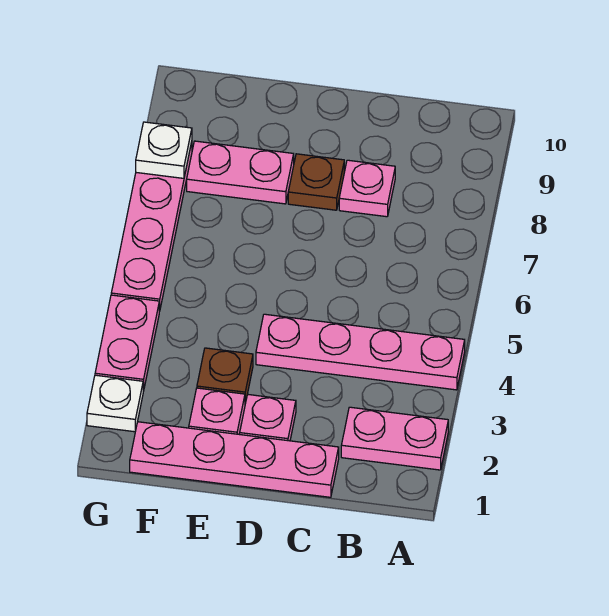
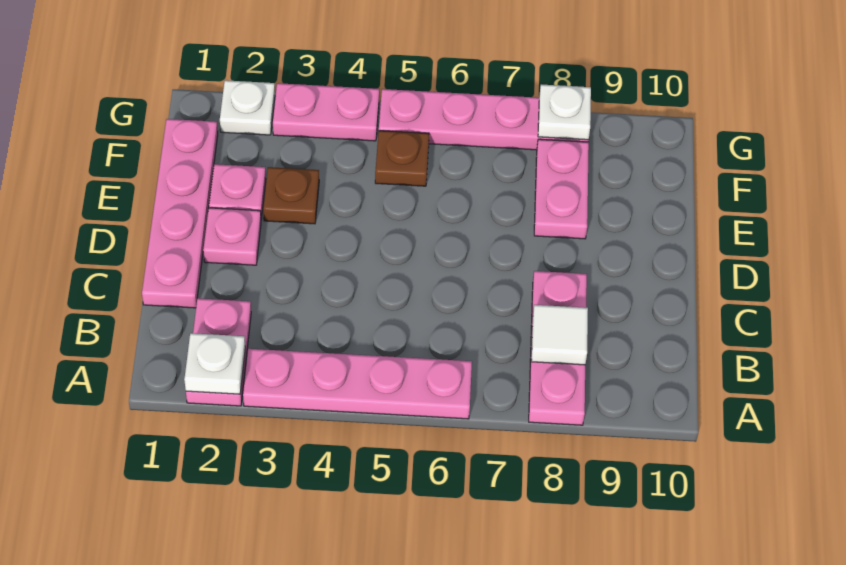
none -> white 1x1 plate [184,333,245,394]
pink 1x4 plate [256,314,465,390] -> pink 1x4 plate turned to [243,349,472,419]
none -> white 1x1 tile [531,305,588,365]
pink 1x1 plate [339,160,395,217] -> pink 1x3 plate [529,271,587,425]
brown 1x1 plate [288,154,344,210] -> brown 1x1 plate moved to [375,131,429,186]

